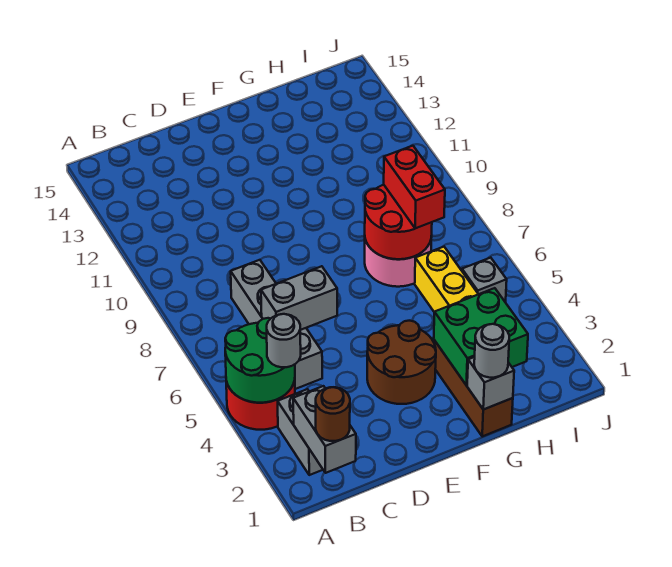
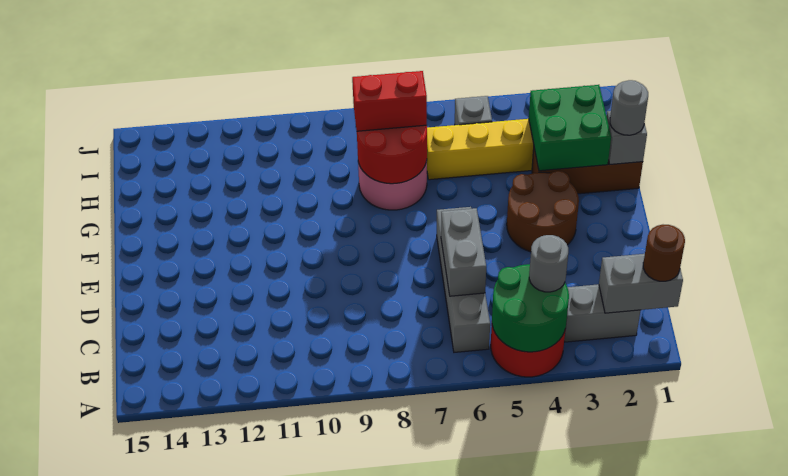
grey 1x4 brick [231,260,322,389] -> grey 1x4 brick turned to [437,207,490,352]

